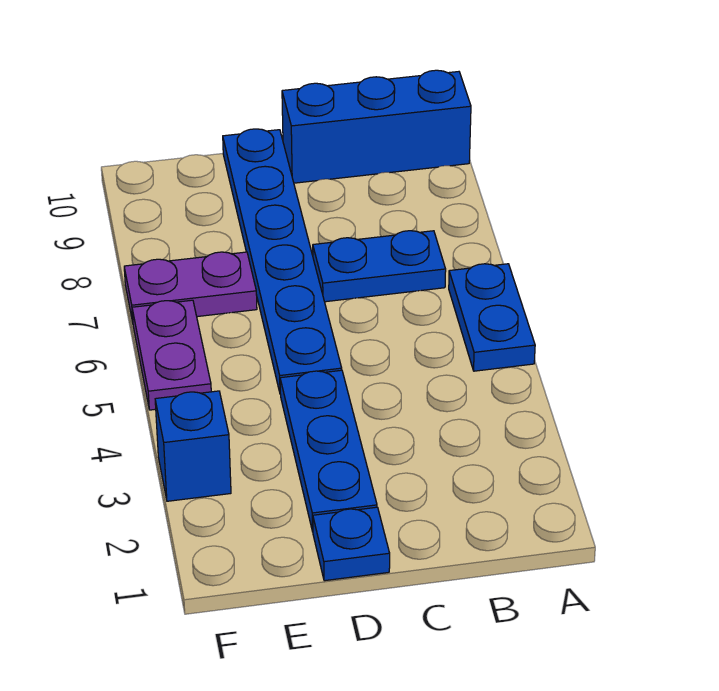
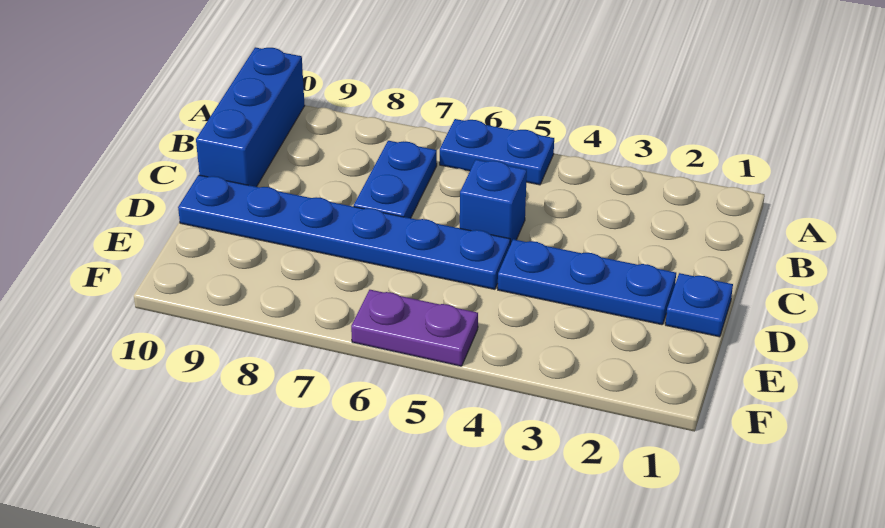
purple 1x2 plate [124,252,257,322] -> none
blue 1x1 brick [155,391,231,501] -> blue 1x1 brick moved to [460,160,527,245]

